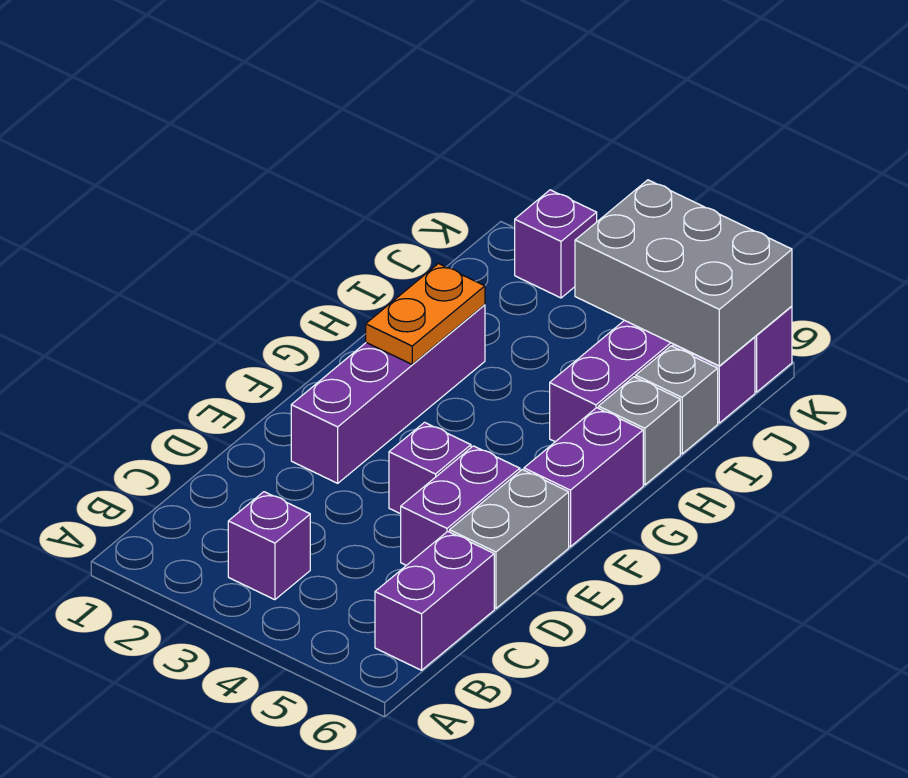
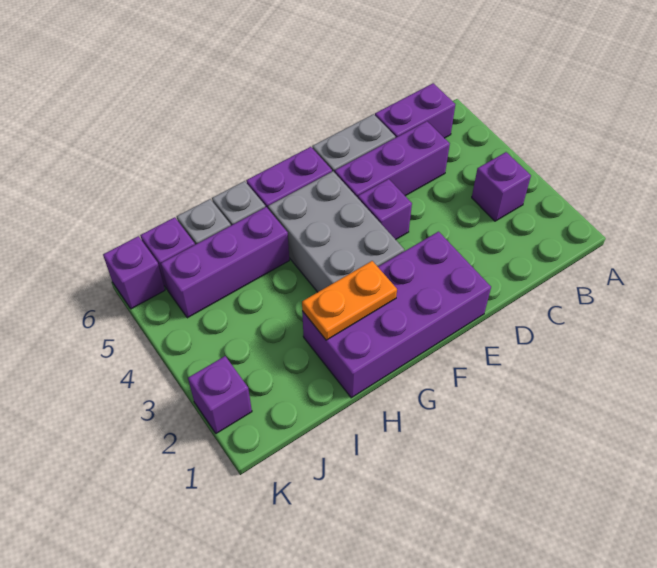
purple 1x2 brick [401,446,520,565] -> purple 1x3 brick [335,121,450,198]
purple 1x4 brick [291,305,485,483] -> purple 2x4 brick [302,232,491,398]
grey 2x3 brick [575,180,792,366] -> grey 2x3 brick moved to [268,171,404,292]

